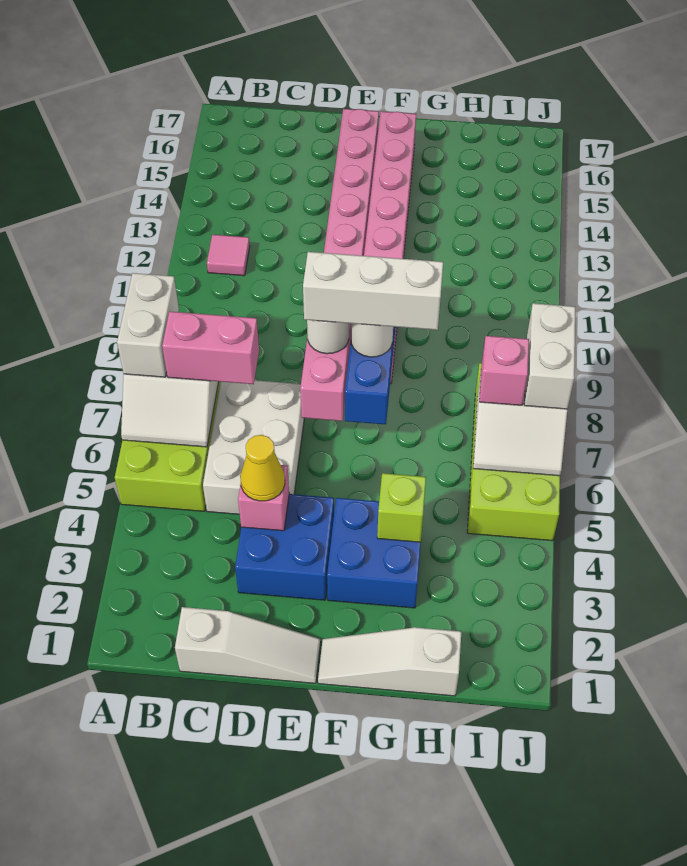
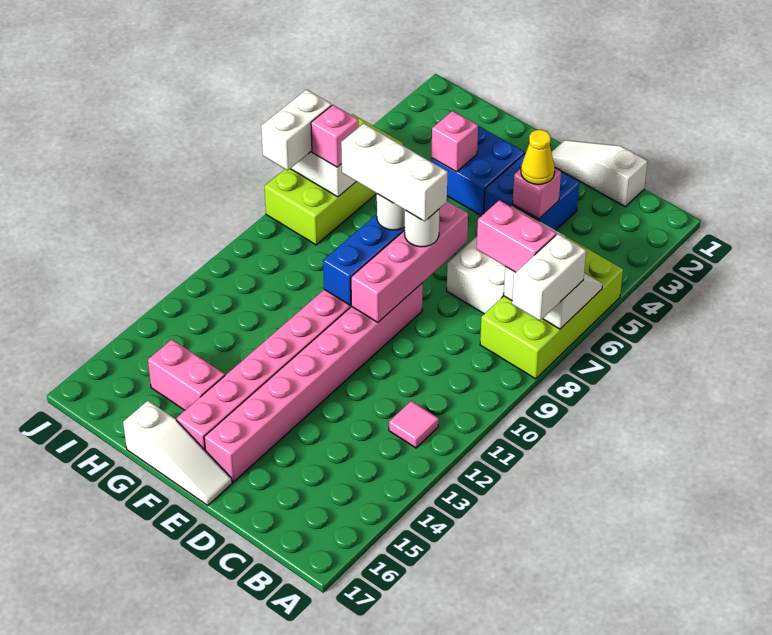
white 1x3 slope [318,627,461,696] -> white 1x3 slope moved to [123,401,232,505]
lime 1x1 brick [377,473,426,542] -> pink 1x1 brick [431,111,478,172]
none -> pink 1x2 brick [148,340,225,410]

